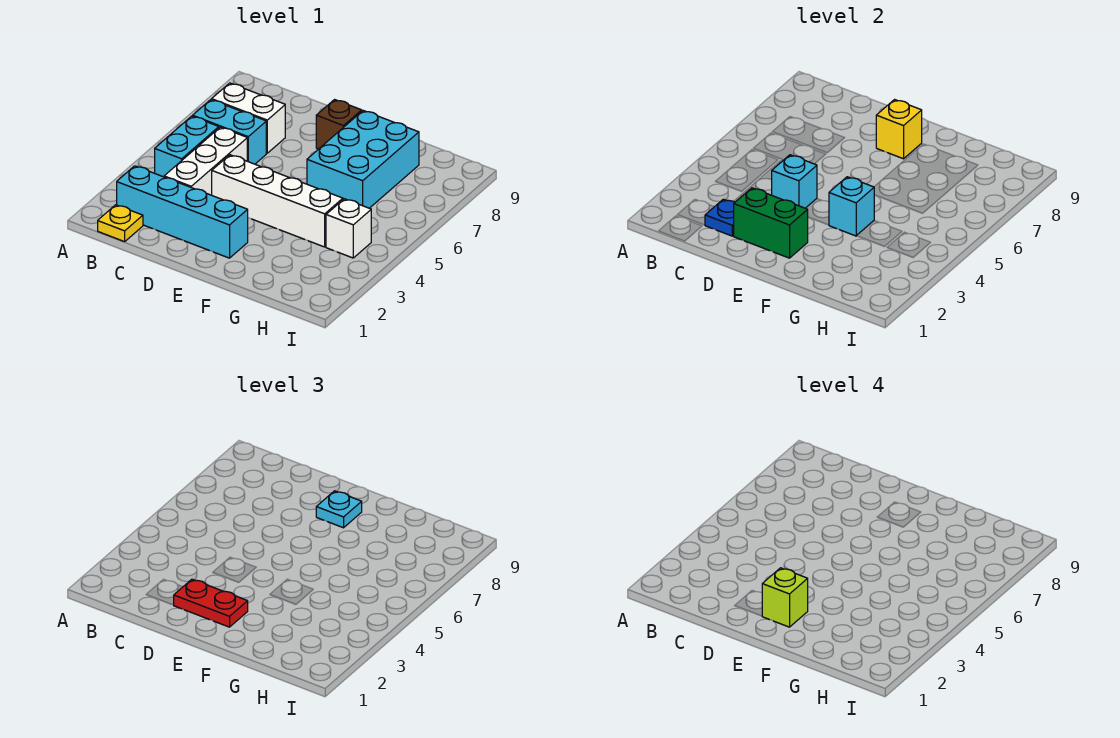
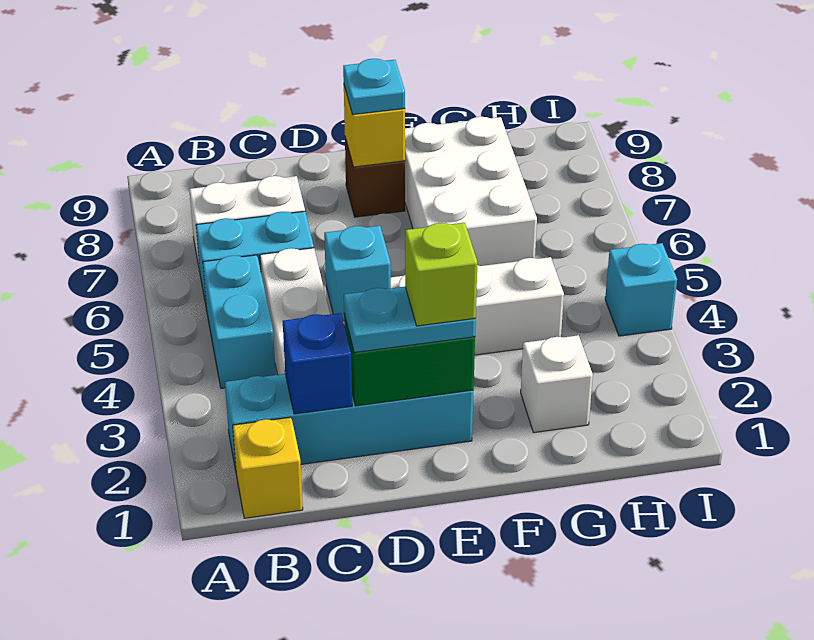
yellow 1x1 plate [98,205,143,242] -> yellow 1x1 brick [233,417,303,518]
blue 1x1 plate [705,199,735,236] -> blue 1x1 brick [283,313,352,414]
red 1x2 plate [173,579,248,627] -> cyan 1x2 plate [344,287,476,353]
cyan 1x1 brick [829,177,874,236] -> cyan 1x1 brick moved to [605,243,677,336]
cyan 2x3 brick [307,111,419,208] -> white 2x3 brick [405,117,537,266]
white 1x1 brick [326,199,371,258] -> white 1x1 brick moved to [521,335,593,433]

